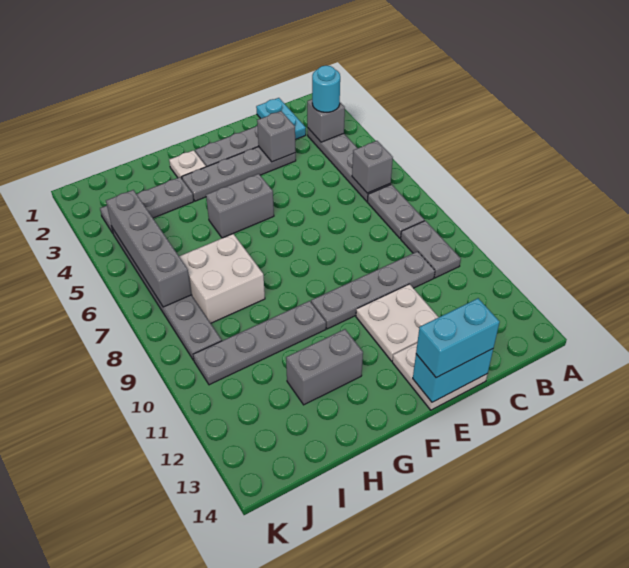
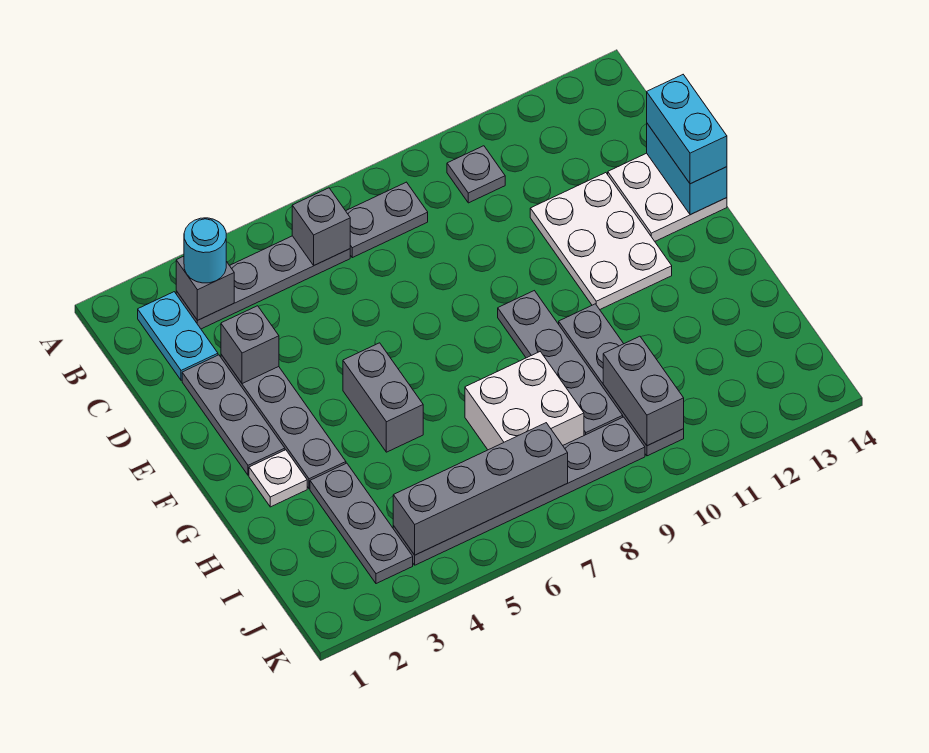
grey 1x2 plate [401,221,461,278] -> grey 1x1 plate [447,146,505,203]
cyan 1x2 plate [256,98,306,140] -> cyan 1x2 plate turned to [138,292,218,380]
grey 1x4 plate [311,251,435,329] -> grey 1x4 plate moved to [498,291,623,435]
white 2x2 plate [356,284,439,361] -> white 2x3 plate [530,173,672,309]
grey 1x2 brick [286,329,363,405] -> grey 1x2 brick moved to [603,336,684,446]

